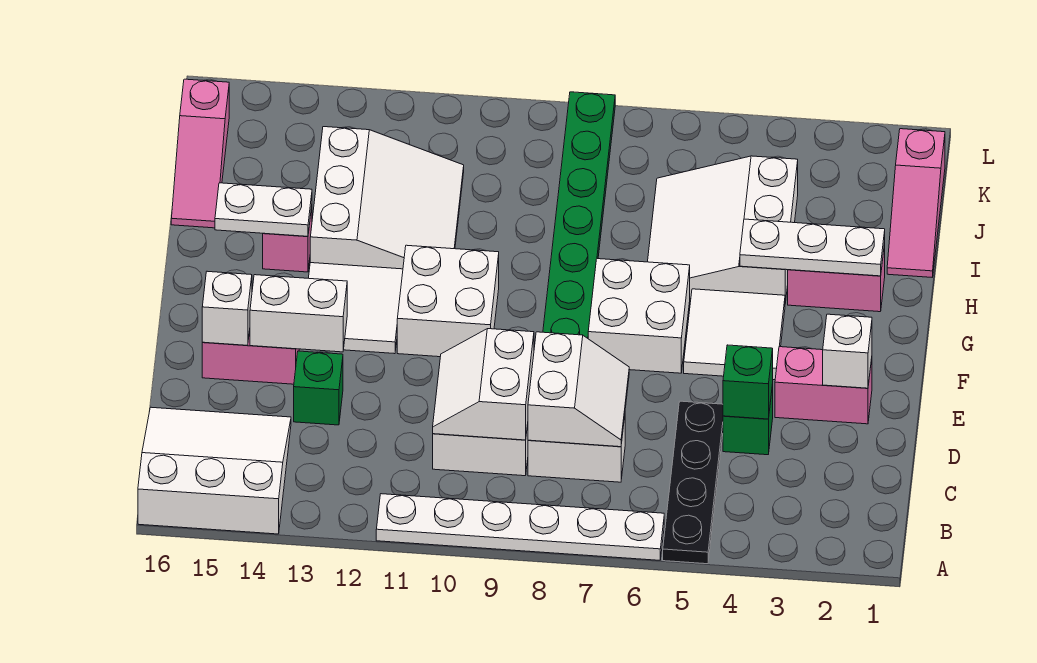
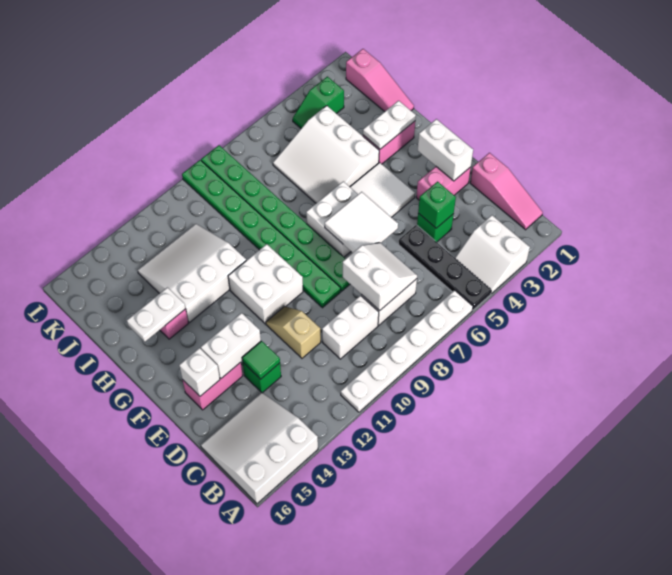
white 2x2 slope [433,329,534,440] -> white 2x2 slope moved to [455,215,530,293]
none -> tan 1x2 slope [266,306,321,358]
none -> green 1x1 tile [242,341,280,379]
white 1x1 brick [823,314,872,388] -> white 1x2 brick [418,119,473,181]
none -> green 1x8 plate [182,160,341,308]
white 2x2 tile [309,263,403,354] -> white 2x2 tile moved to [325,192,398,253]
white 1x3 plate [740,219,885,276] -> white 1x2 plate [363,101,416,149]
white 3x3 slope [310,127,464,269] -> white 3x3 slope turned to [138,224,246,322]
pink 1x3 slope [171,79,229,228] -> pink 1x3 slope moved to [470,153,543,230]
none -> green 1x2 slope [293,77,344,128]

